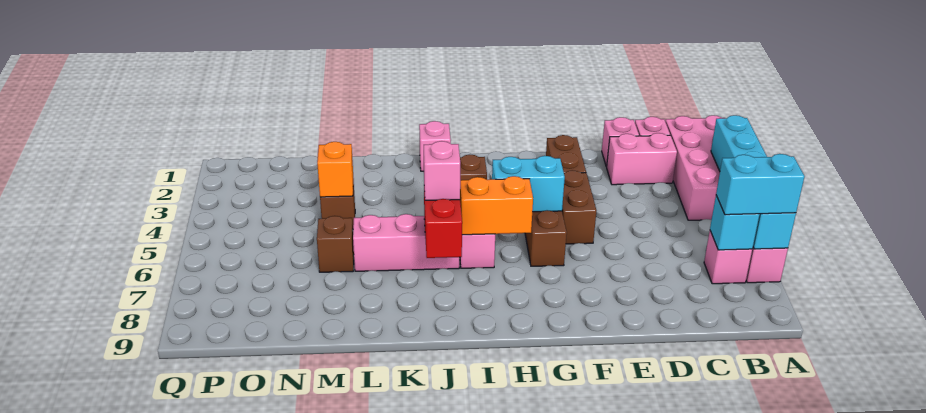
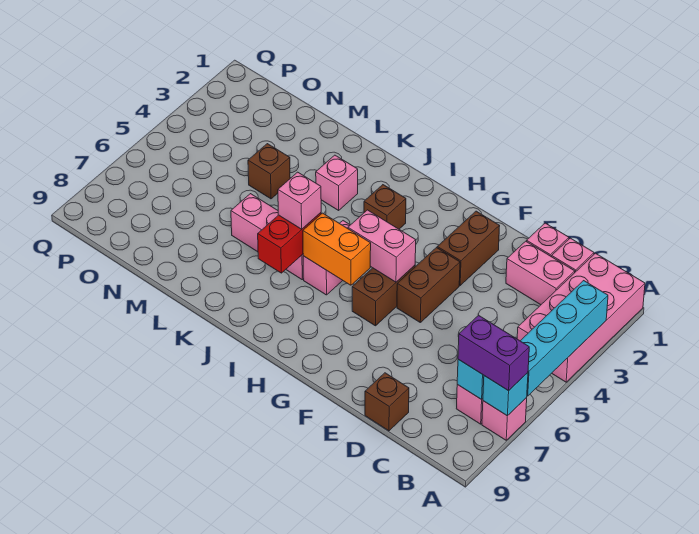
cyan 1x2 brick [716,154,805,215] -> purple 1x2 brick [458,315,529,391]
cyan 1x2 brick [492,156,565,212] -> pink 1x2 brick [348,210,416,282]
pink 1x1 brick [419,121,451,171] -> pink 1x1 brick moved to [316,155,358,210]
orange 1x1 brick [317,142,353,197] -> none
brown 1x1 brick [317,216,354,272] -> brown 1x1 brick moved to [365,373,409,431]

